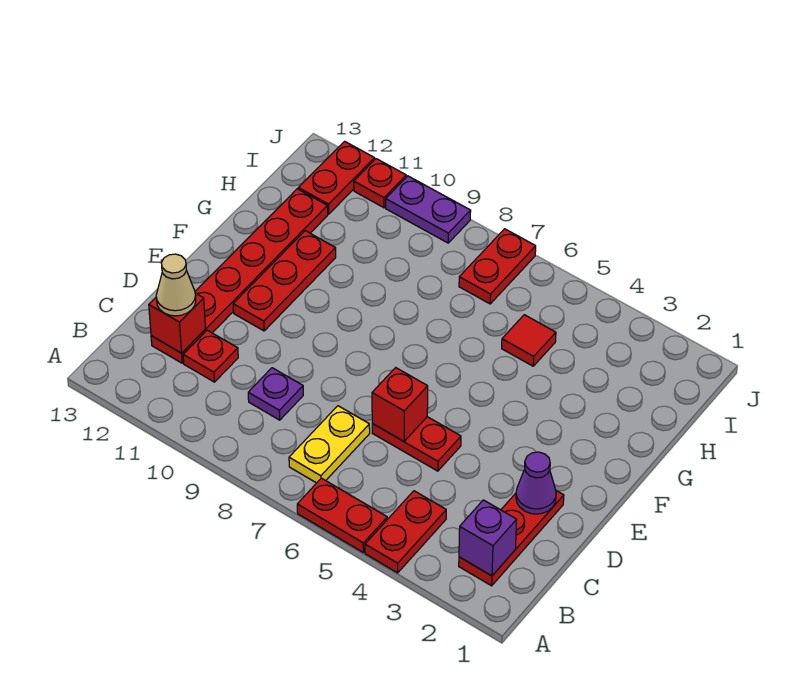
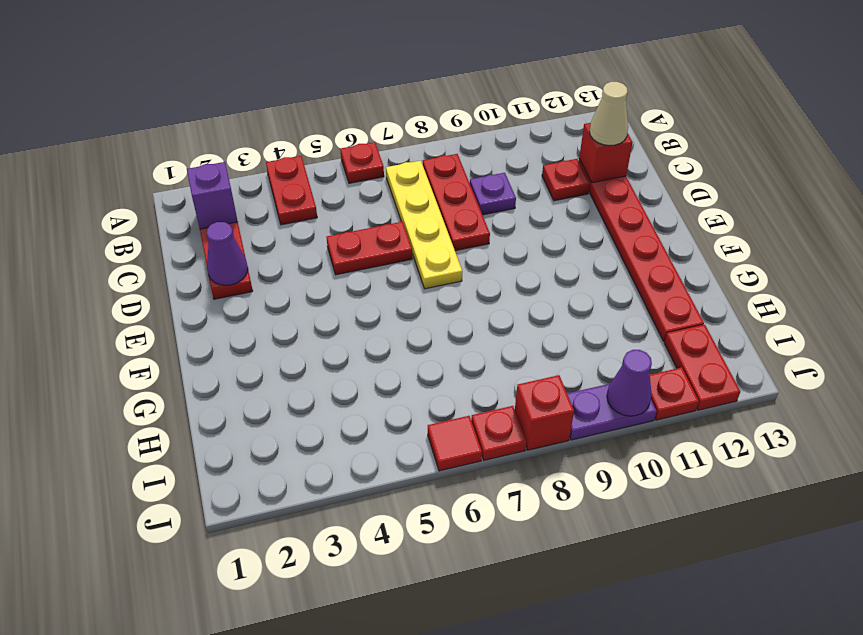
red 1x2 plate [297,478,387,553] -> red 1x1 plate [340,142,384,183]
yellow 1x2 plate [289,406,370,483] -> yellow 1x4 plate [386,161,462,289]
red 1x1 brick [372,368,428,441] -> red 1x1 brick moved to [515,375,574,450]
red 1x3 plate [233,231,336,331] -> red 1x3 plate moved to [423,154,490,251]
red 1x1 tile [502,315,556,366] -> red 1x1 tile moved to [428,416,482,471]
red 1x2 plate [459,229,536,304] -> red 1x1 plate [471,406,526,460]
none -> purple 1x1 cone [607,350,652,416]

